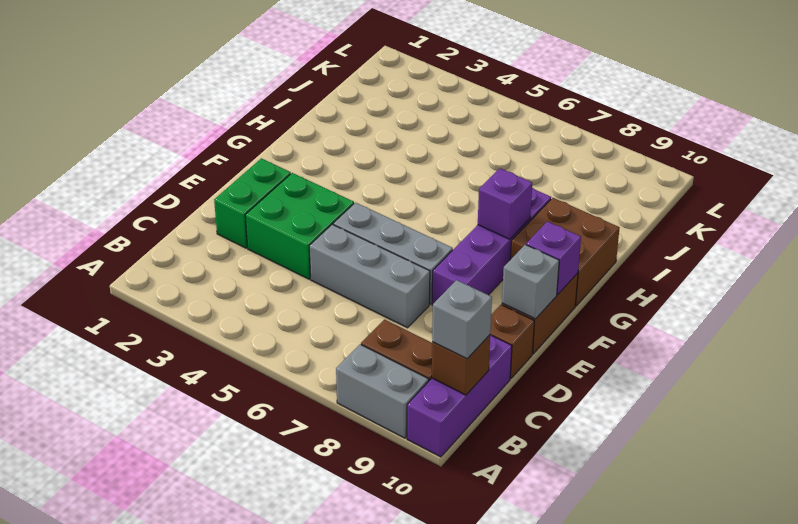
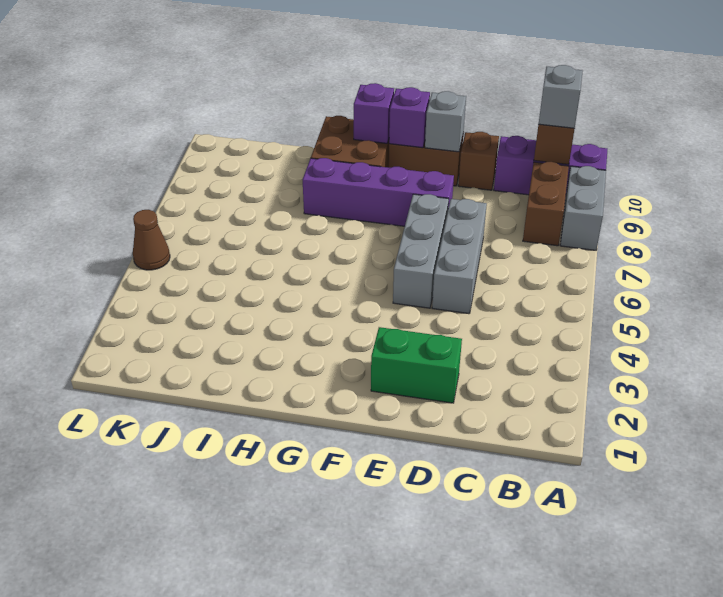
green 2x2 brick [245,173,354,279] -> none
purple 1x1 brick [478,168,532,239] -> purple 1x1 brick moved to [354,83,394,143]
none -> brown 1x1 cone [133,210,170,270]

